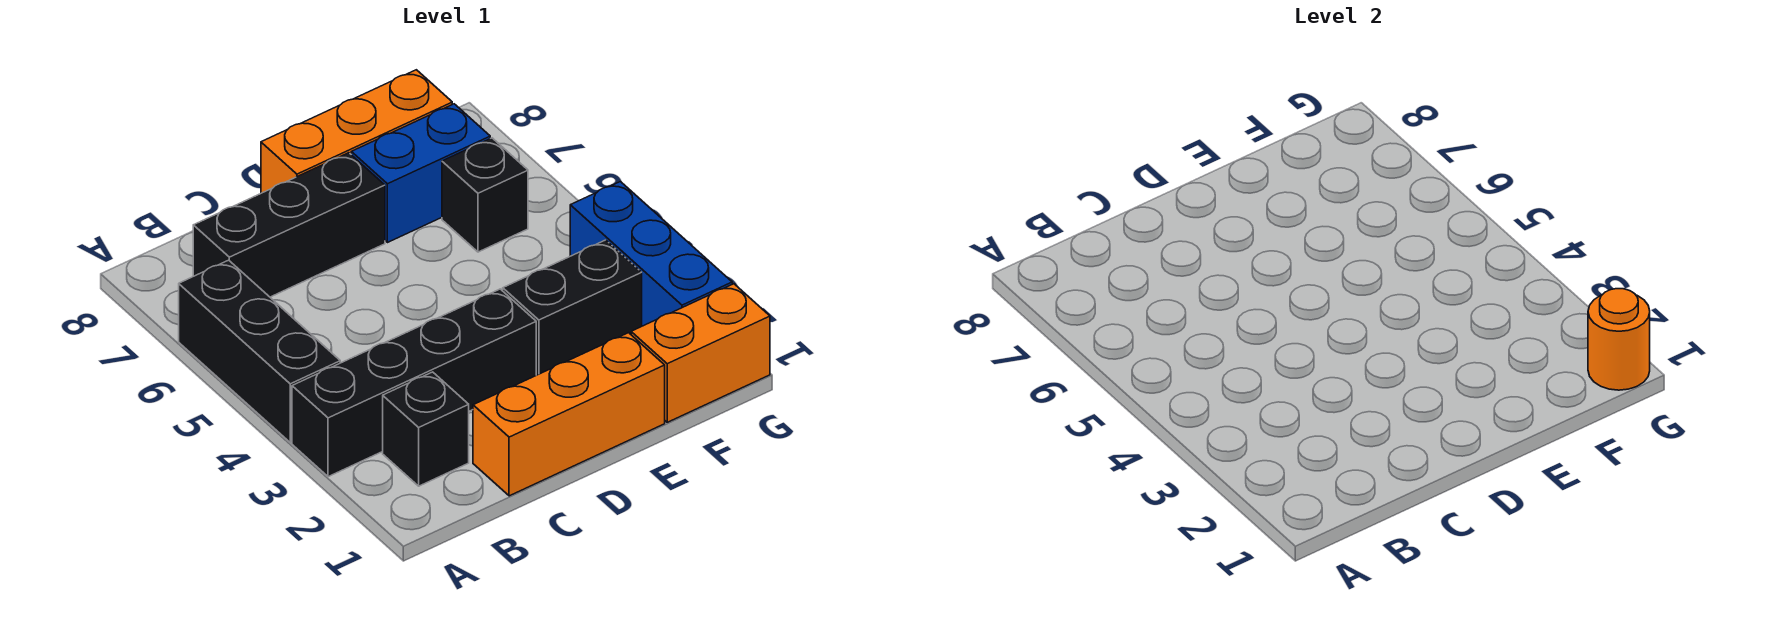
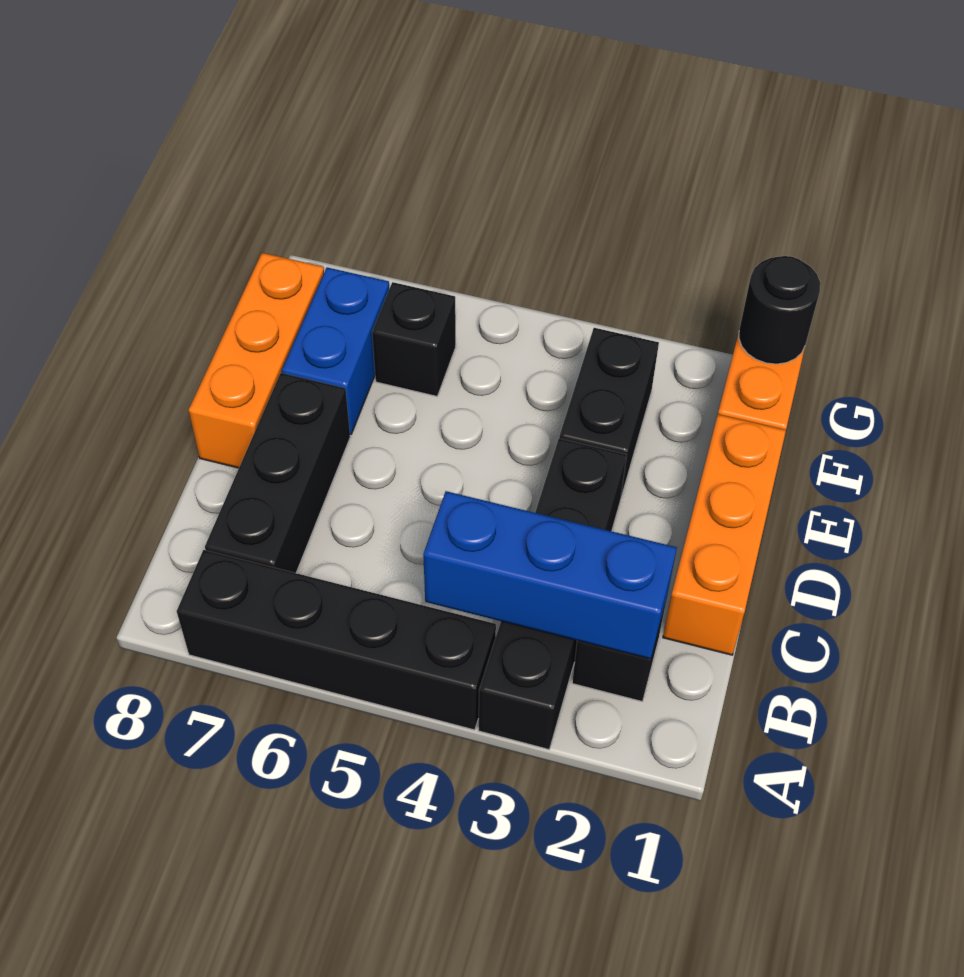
black 1x3 brick [179,260,340,443] -> black 1x4 brick [177,550,496,730]
orange 1x1 round brick [1588,289,1650,390] -> black 1x1 round brick [739,256,820,364]
blue 1x3 brick [570,182,732,326] -> blue 1x3 brick moved to [423,491,677,659]

